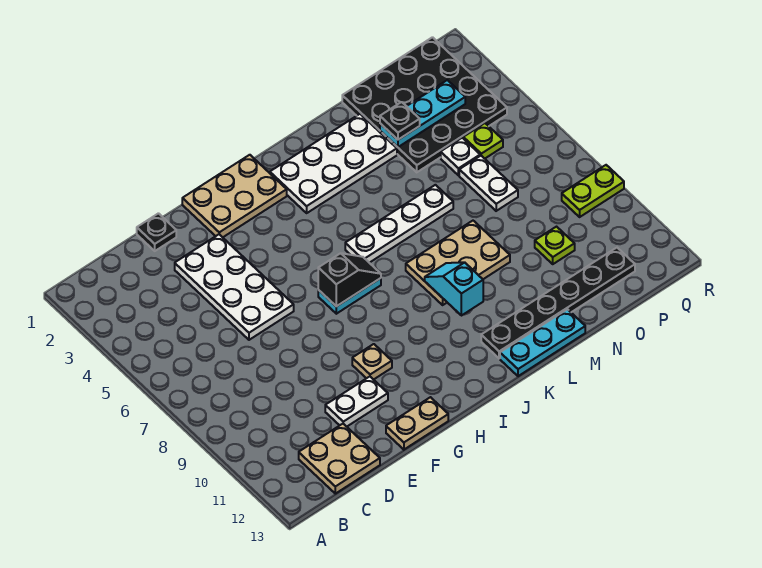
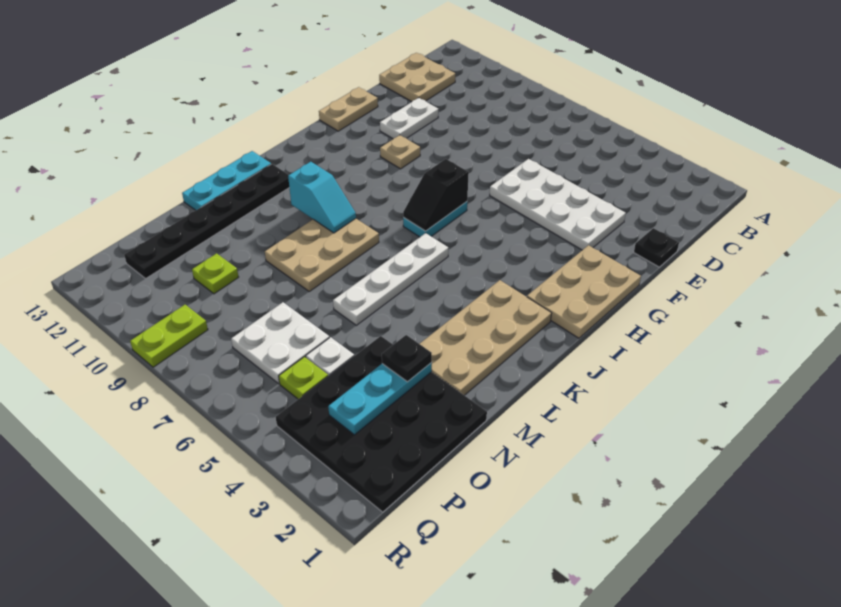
white 2x4 plate [270,114,397,213] -> tan 2x4 plate [420,280,552,395]
white 1x2 plate [459,156,518,211] -> white 2x2 plate [231,302,329,384]

